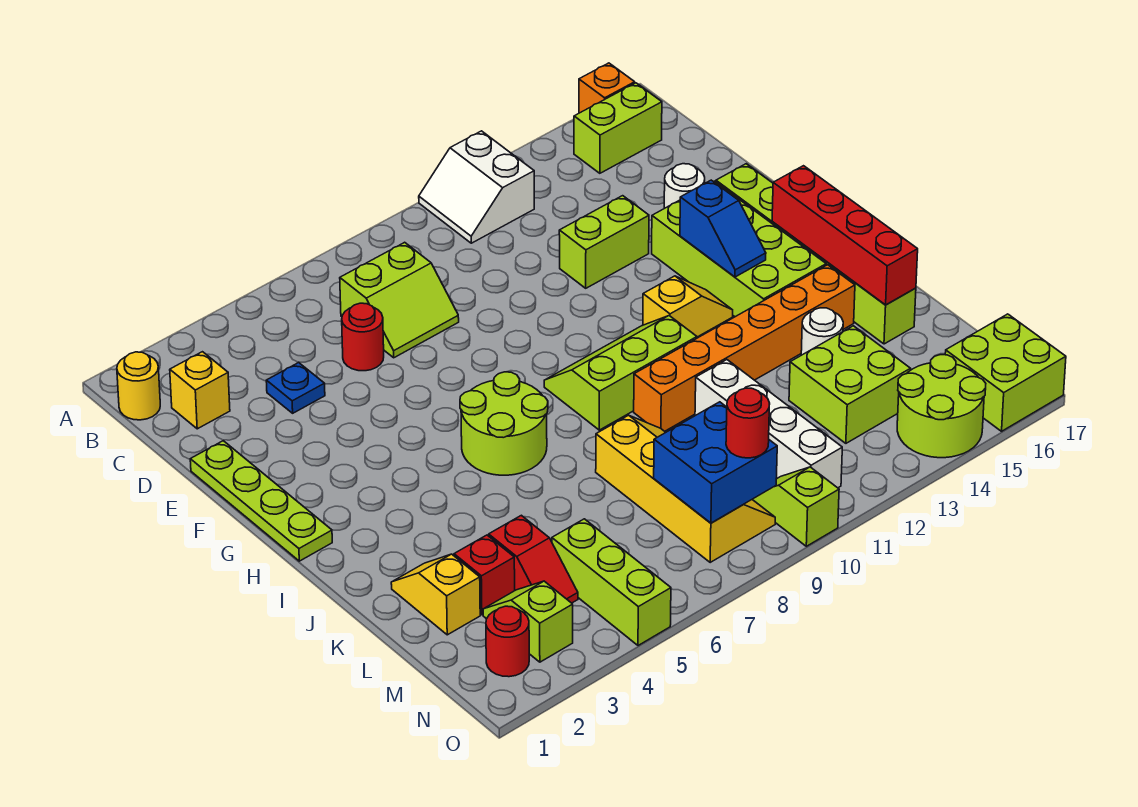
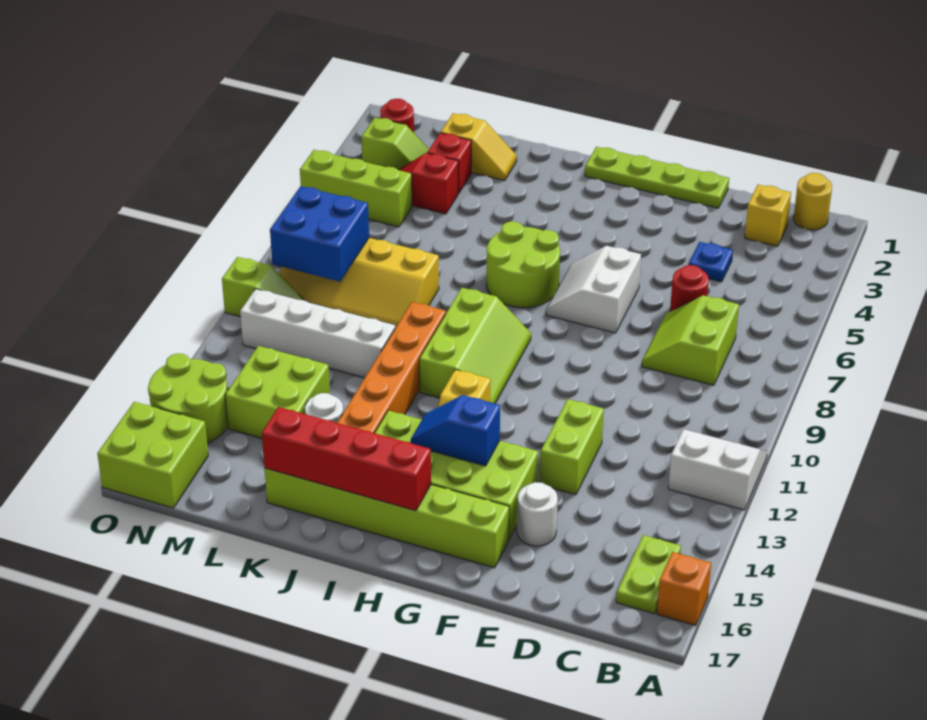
lime 1x2 brick [574,83,662,173] -> lime 1x2 plate [616,535,681,614]
none -> white 2x2 slope [546,246,641,333]
red 1x1 round brick [726,388,770,458] -> none

